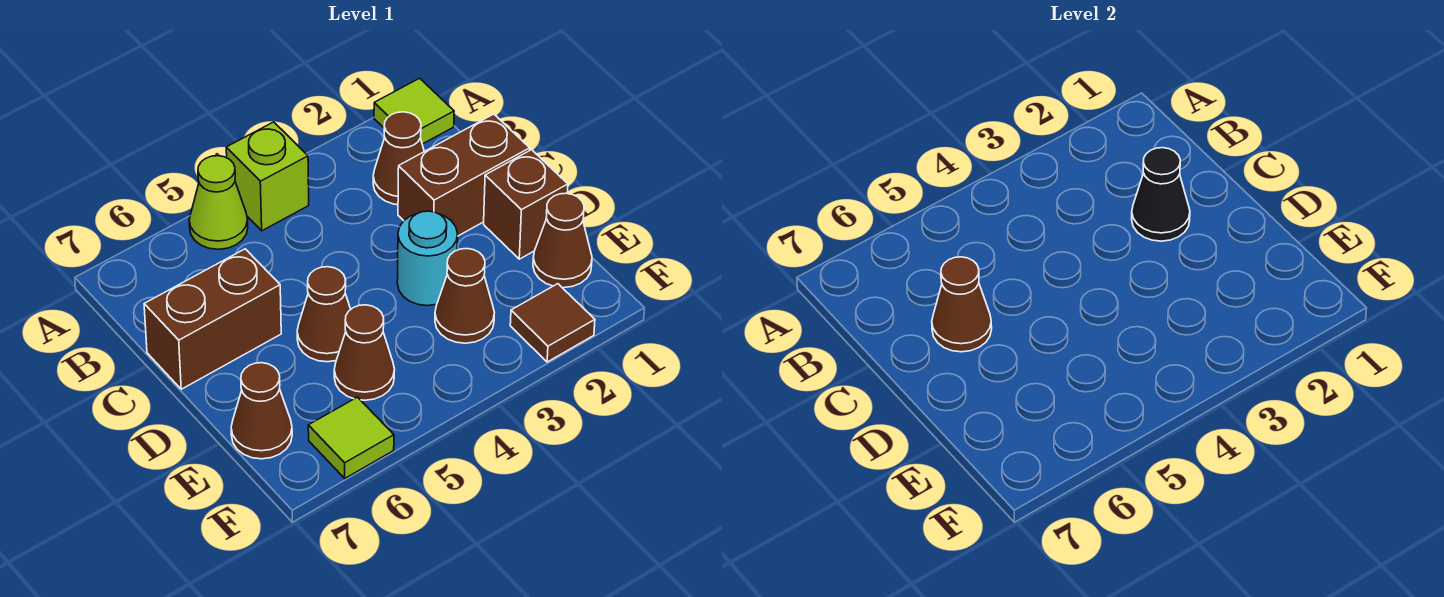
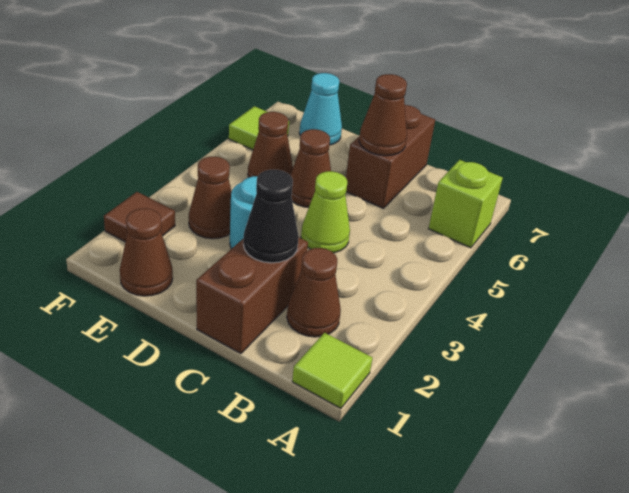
lime 1x1 brick [226,122,309,231] -> lime 1x1 brick moved to [429,160,503,248]
lime 1x1 cone [189,156,248,249] -> lime 1x1 cone moved to [301,171,350,253]
brown 1x1 brick [484,150,568,259] -> none
brown 1x1 cone [231,363,292,459] -> cyan 1x1 cone [299,73,342,145]

